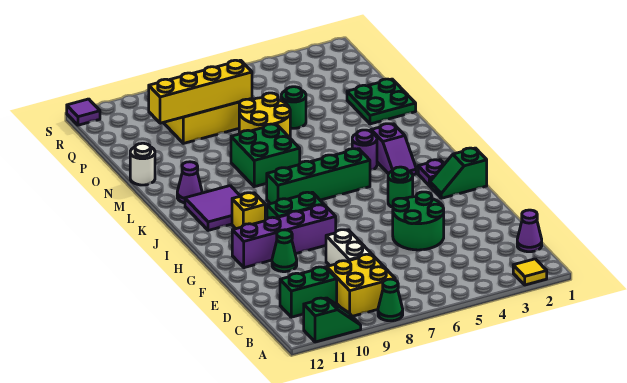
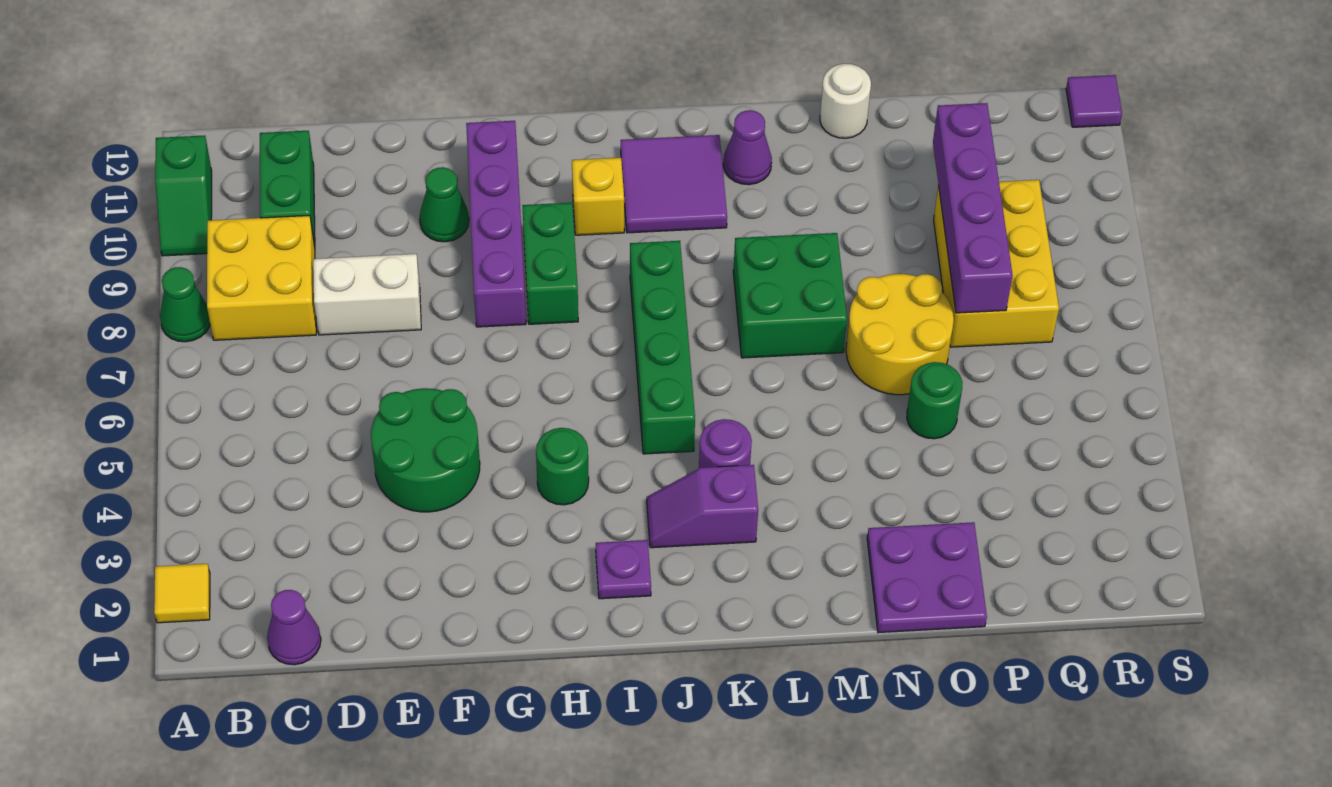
green 1x2 slope [430,148,487,198] -> none
green 2x2 plate [347,79,416,124] -> purple 2x2 plate [867,522,987,633]
yellow 1x4 brick [149,60,252,123] -> purple 1x4 brick [933,103,1013,313]

